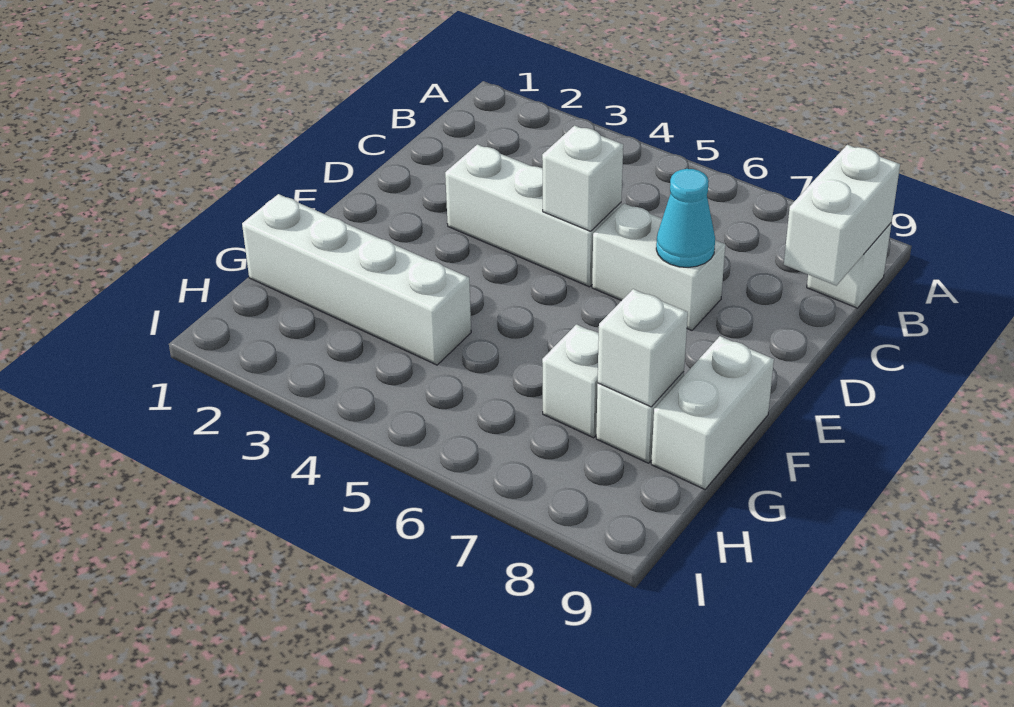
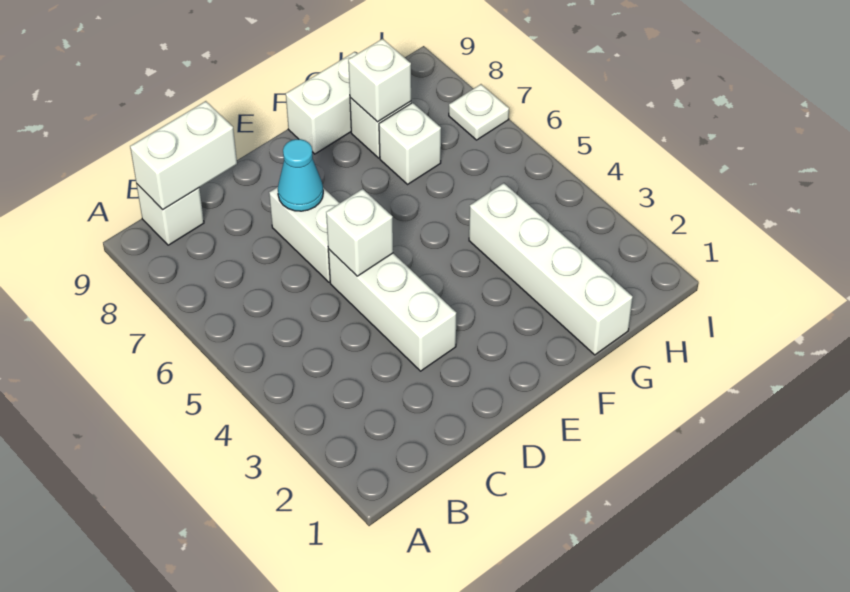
none -> white 1x1 plate [449,84,509,140]

